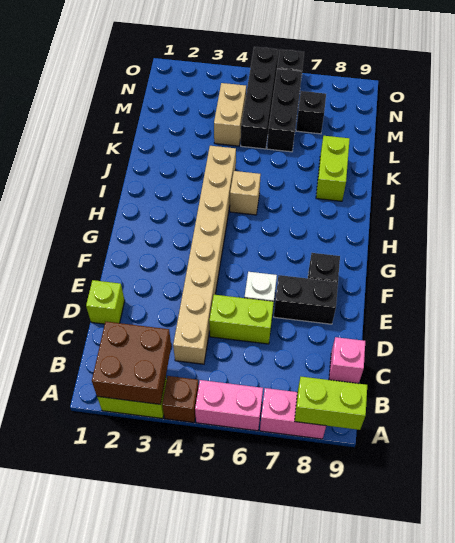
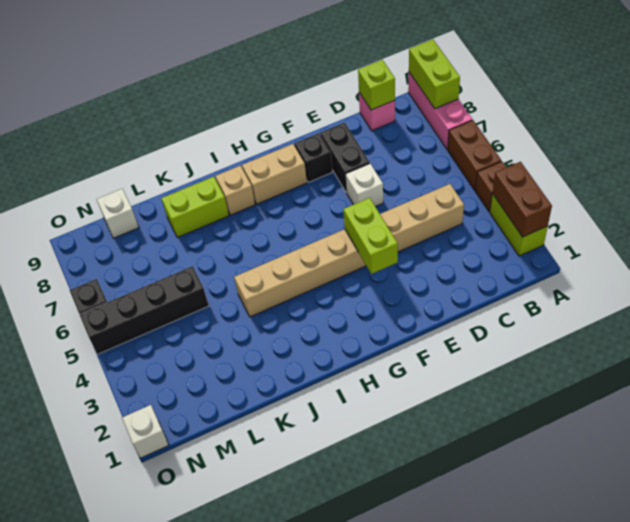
brown 2x2 brick [92,322,171,404] -> brown 1x2 brick [492,162,552,237]
pink 1x2 brick [195,380,263,431] -> brown 1x2 brick [448,120,501,190]
pink 1x2 brick [260,388,326,439] -> pink 1x3 brick [408,72,472,149]
lime 1x1 brick [86,280,125,324] -> lime 1x1 brick moved to [358,60,395,110]
lime 1x2 brick [209,295,274,344] -> lime 1x2 brick moved to [343,198,398,274]
tan 1x1 brick [230,171,261,215] -> tan 1x1 brick moved to [215,166,255,215]
tan 1x2 brick [214,83,246,146] -> tan 1x2 brick moved to [242,144,307,204]
black 1x3 brick [267,69,302,152] -> none
black 1x1 brick [296,91,326,134] -> none
none -> white 1x1 brick [97,189,139,238]
none -> white 1x1 brick [122,405,168,458]

